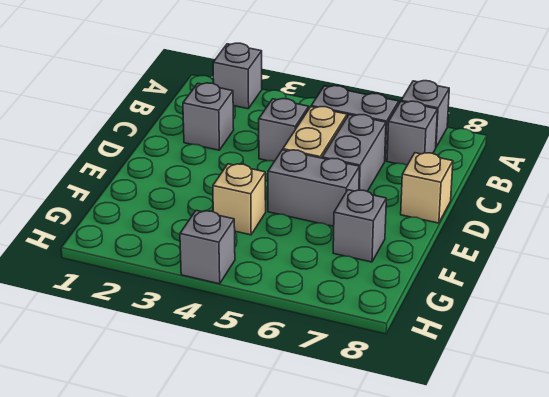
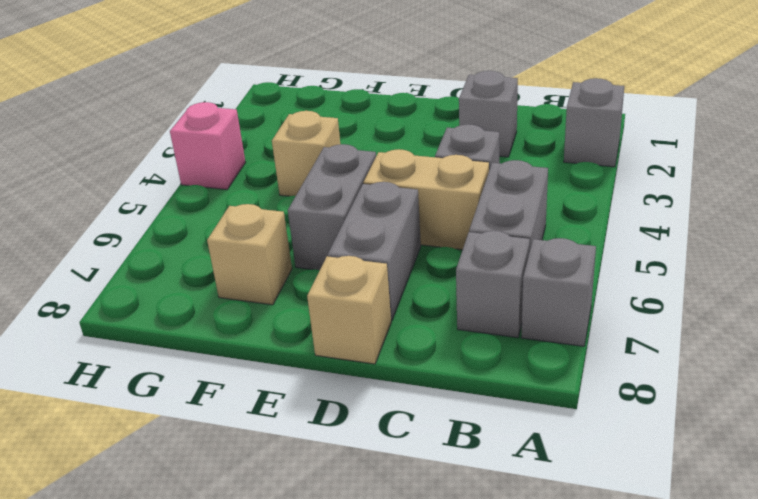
grey 1x2 brick [322,115,386,191] -> grey 1x2 brick turned to [328,182,421,321]
grey 1x1 brick [333,190,386,262] -> tan 1x1 brick [207,204,292,305]
grey 1x1 brick [180,210,235,284] -> pink 1x1 brick [170,102,245,190]

